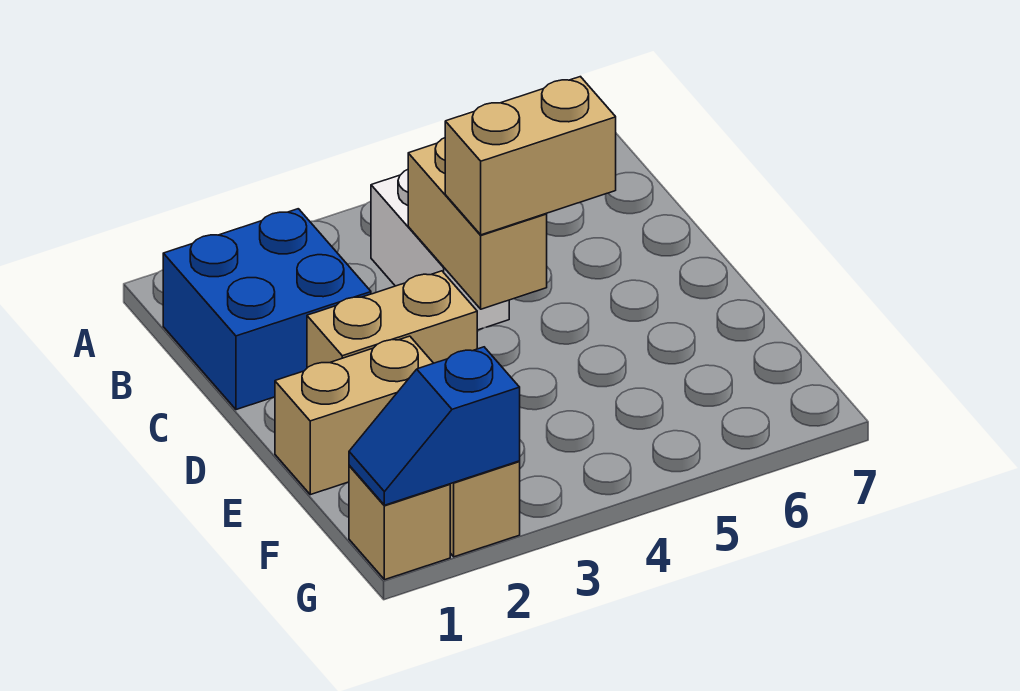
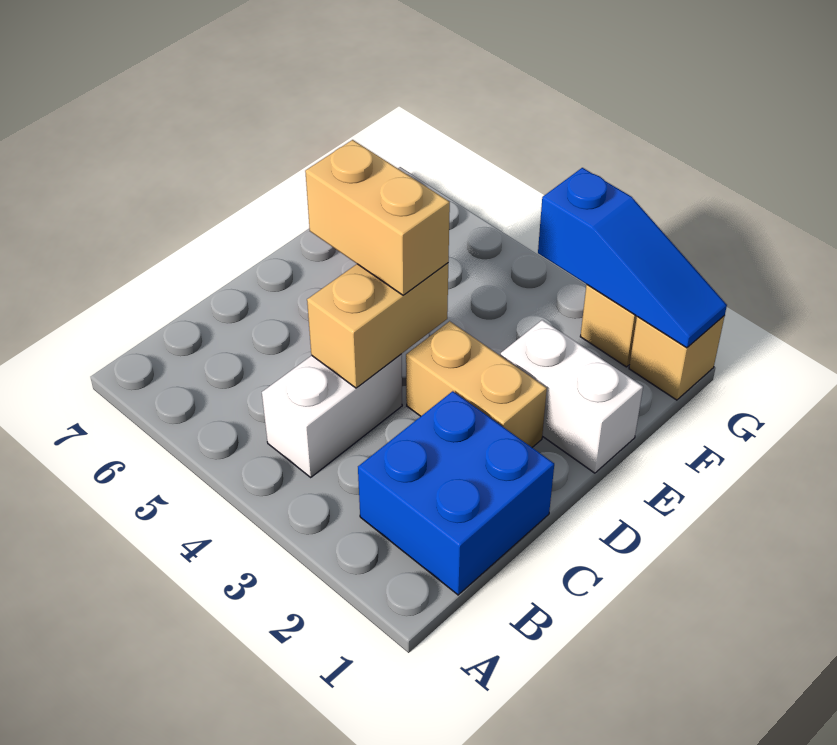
tan 1x2 brick [275,336,433,495] -> white 1x2 brick [501,320,643,473]
blue 1x2 slope [349,347,520,505] -> blue 1x3 slope [538,168,727,348]

